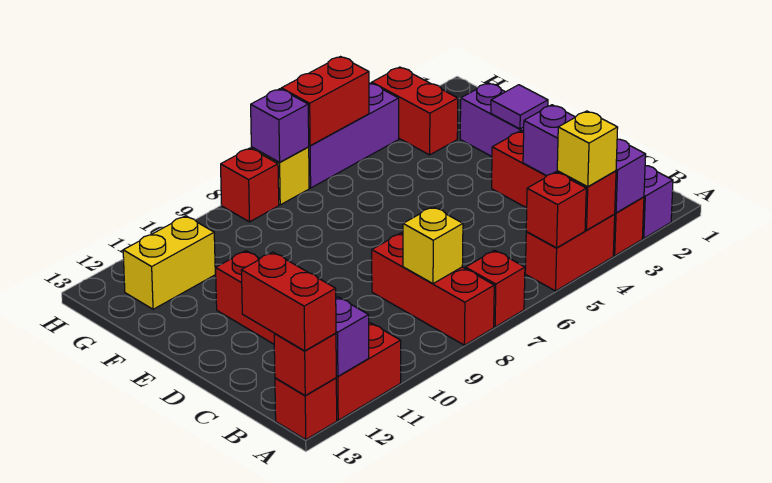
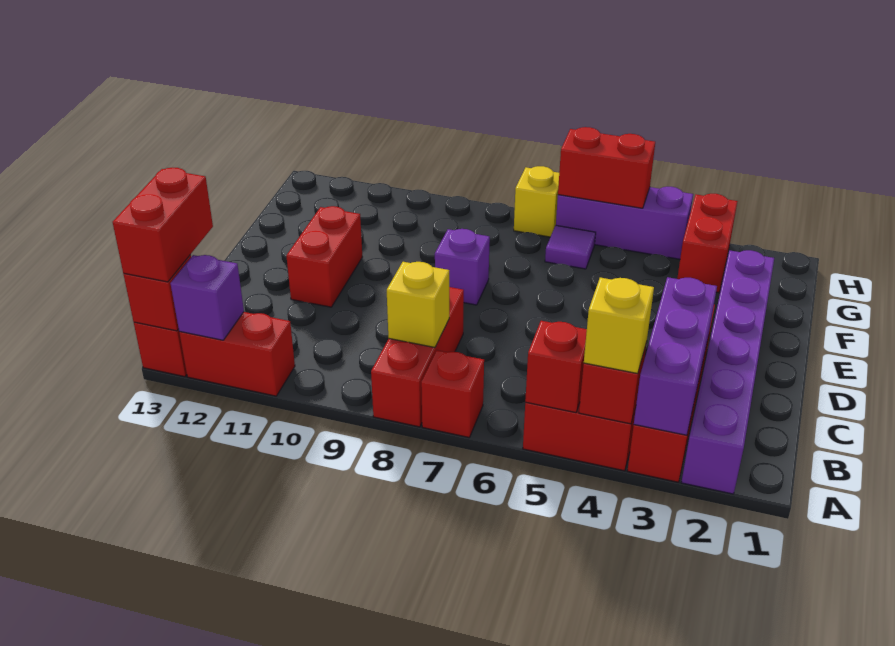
purple 1x1 tile [491,85,548,129] -> purple 1x1 tile moved to [545,225,596,269]
yellow 1x2 brick [123,216,215,309] -> none
purple 1x1 brick [251,89,309,162] -> purple 1x1 brick moved to [435,229,490,305]
red 1x1 brick [221,148,279,222] -> none

